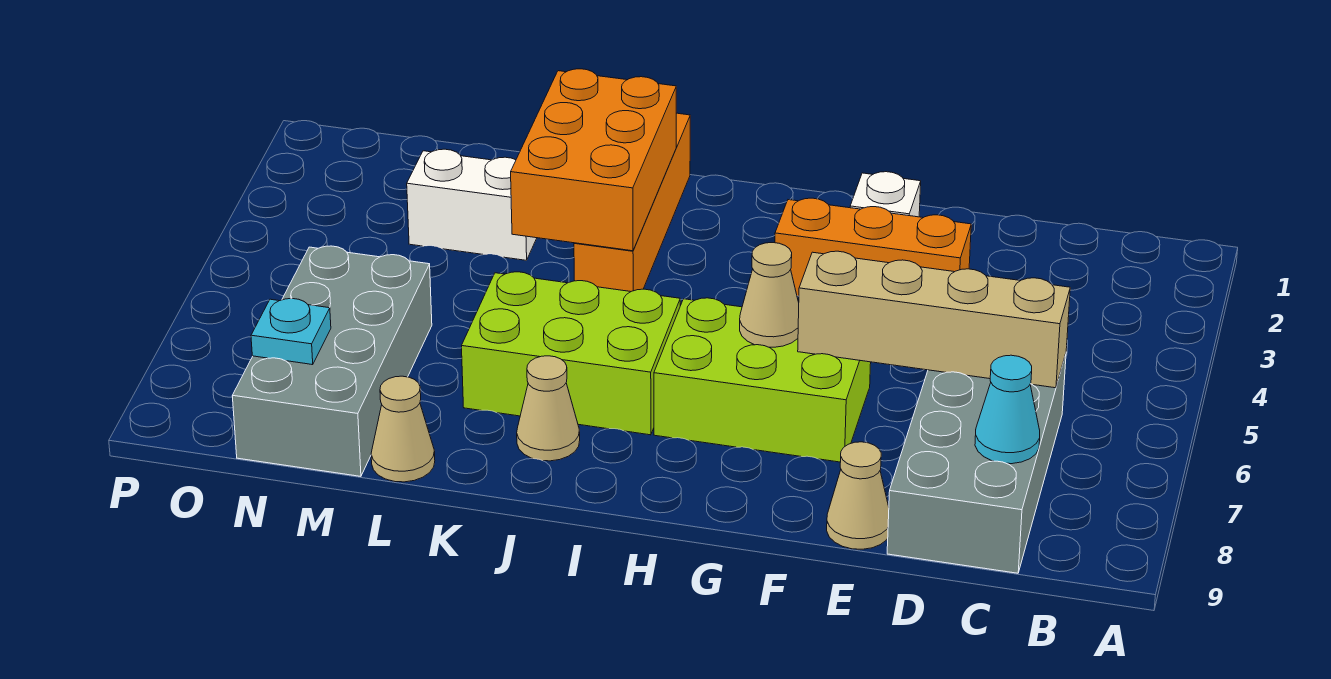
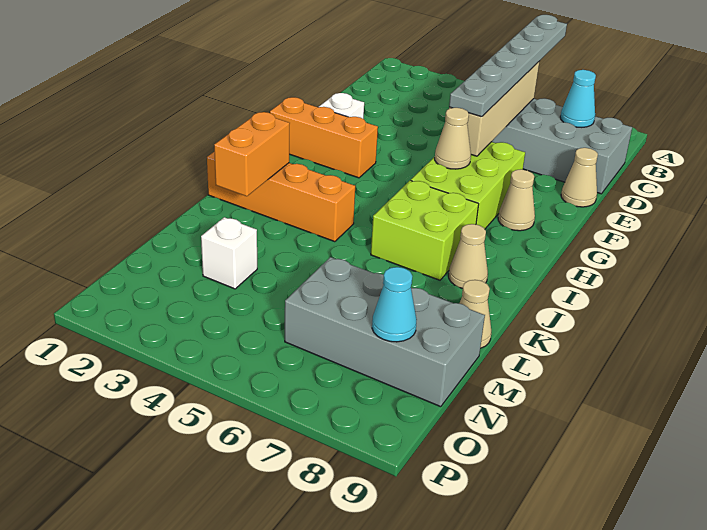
none -> grey 1x6 plate [449,15,567,117]
orange 1x3 brick [775,198,971,296] -> orange 1x3 brick turned to [270,97,378,178]
none -> tan 1x1 cone [498,169,535,231]
lime 2x3 brick [462,272,680,435] -> lime 2x2 brick [371,180,479,280]
orange 2x3 brick [511,69,676,251] -> orange 1x2 brick [214,112,290,196]
white 1x2 brick [407,149,537,260] -> white 1x1 brick [201,217,257,289]
cyan 1x1 plate [251,299,331,365] -> cyan 1x1 cone [372,267,417,342]

